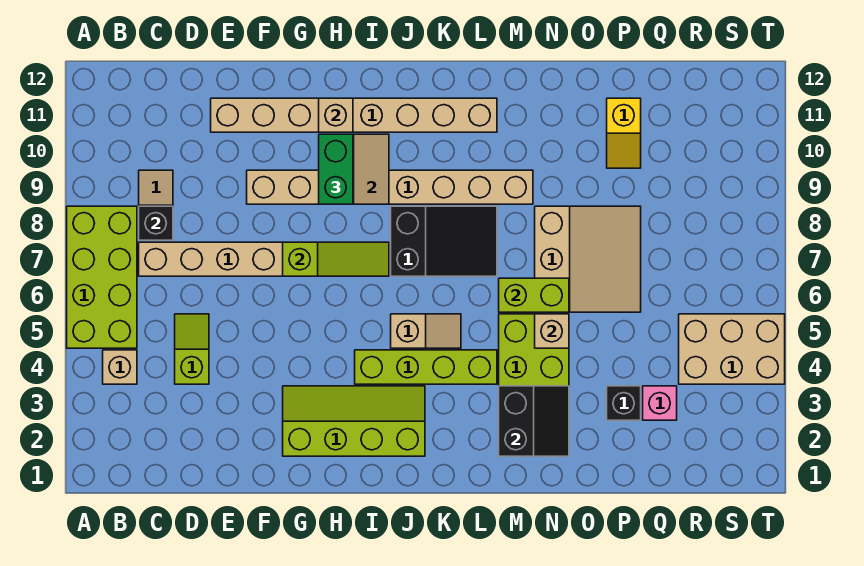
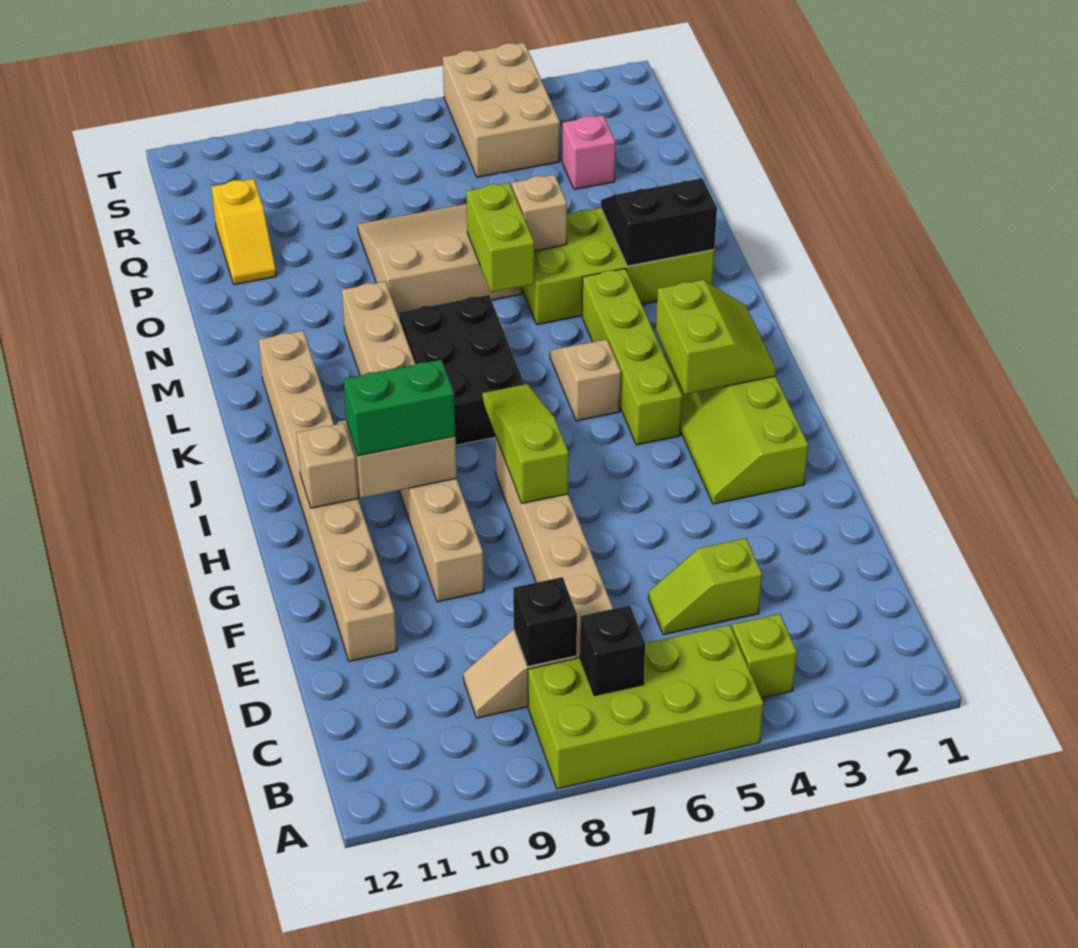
tan 1x1 brick [103,350,137,384] -> lime 1x1 brick [732,614,797,698]
none -> lime 2x2 slope [656,280,776,394]
black 2x3 slope [391,206,497,276] -> black 2x3 brick [399,295,525,445]
black 1x1 brick [607,386,641,420] -> black 1x1 brick moved to [580,605,645,696]
yellow 1x2 slope [607,98,641,168] -> yellow 1x2 slope turned to [212,179,276,285]

